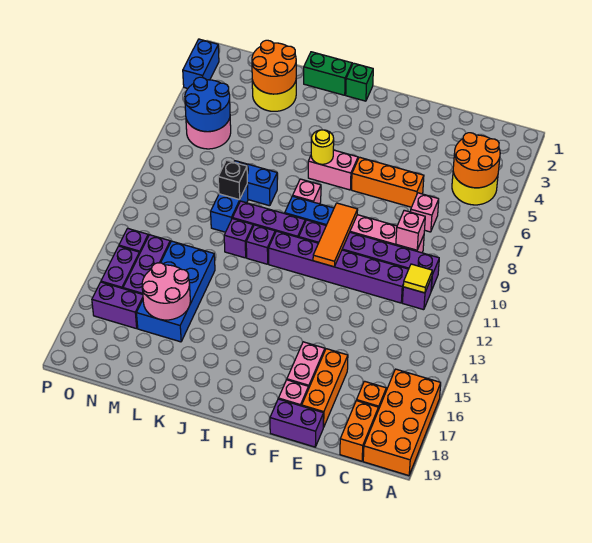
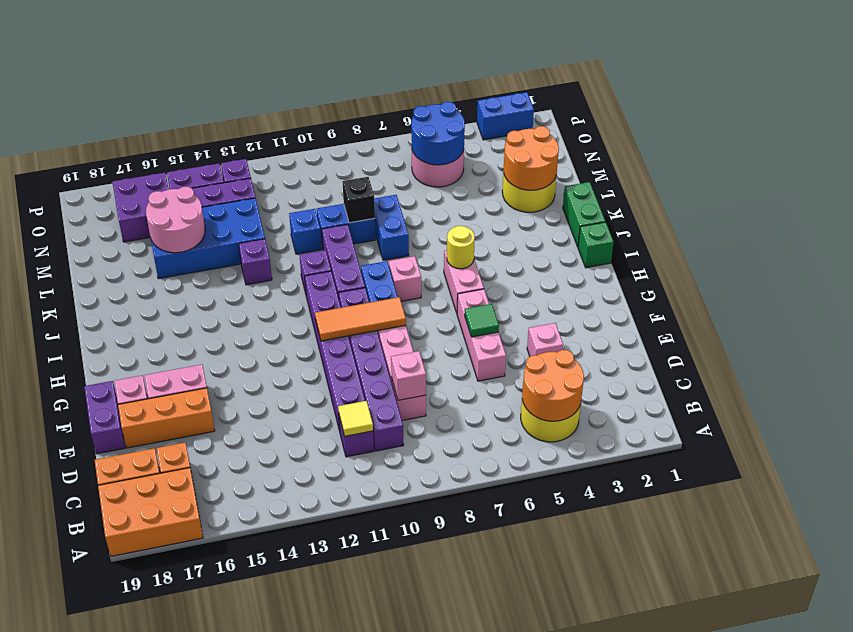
orange 2x4 brick [363,369,441,476] -> orange 2x3 brick [98,468,203,556]
pink 1x1 brick [411,193,439,232] -> pink 1x1 brick moved to [527,323,563,356]
orange 1x3 brick [352,157,424,207] -> pink 1x3 brick [457,289,506,381]
none -> green 1x1 tile [465,304,499,337]
purple 1x1 brick [224,218,253,258] -> purple 1x1 brick moved to [239,239,272,285]
none -> blue 1x1 brick [289,209,322,254]
purple 1x2 brick [92,282,143,329] -> purple 2x2 brick [112,173,169,242]

